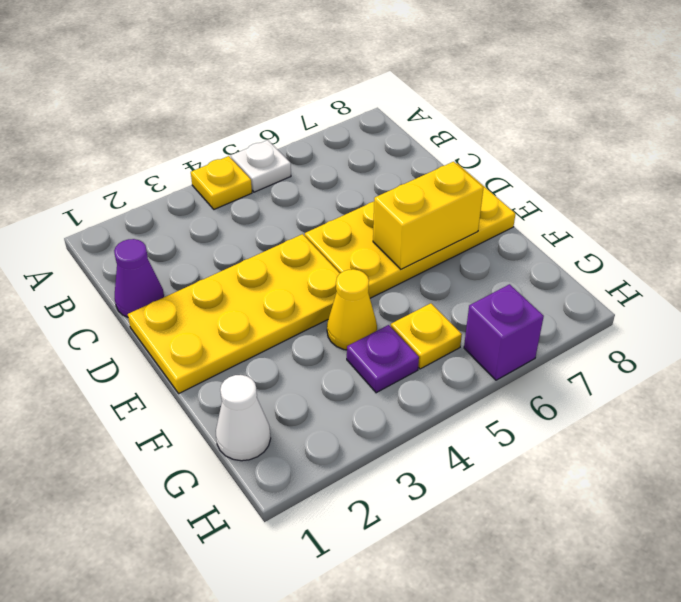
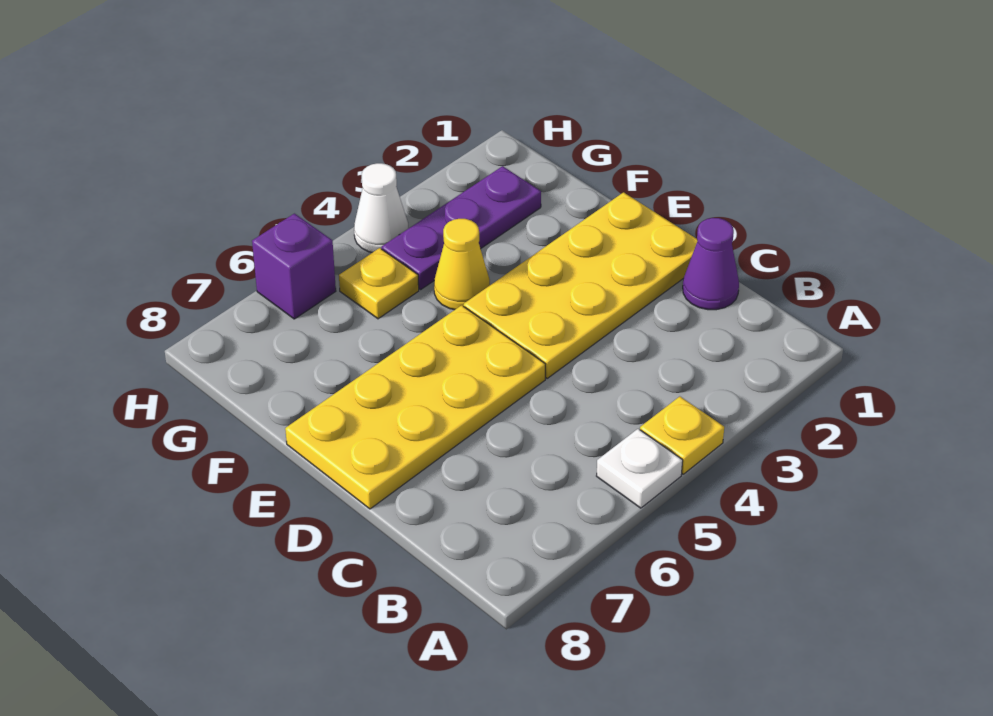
yellow 1x2 brick [373,162,483,269] -> none
white 1x1 cone [216,375,271,461] -> white 1x1 cone moved to [354,163,408,253]
purple 1x1 plate [347,325,419,393] -> purple 1x3 plate [382,166,541,289]

